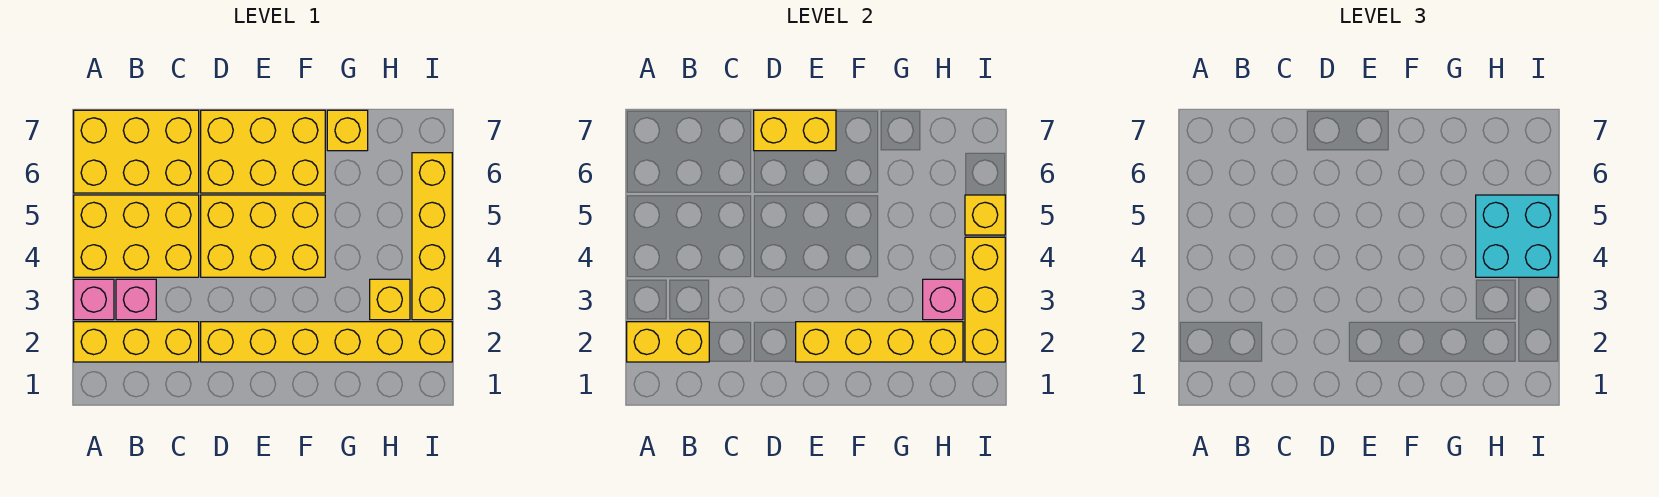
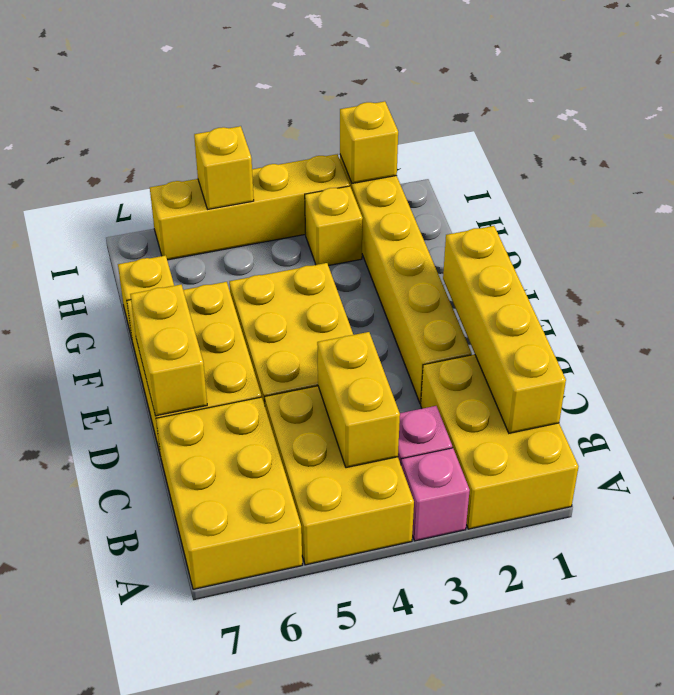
yellow 1x3 brick [74,322,199,362] -> yellow 2x3 brick [421,354,579,529]
yellow 1x2 brick [627,322,709,362] -> yellow 1x2 brick moved to [317,332,400,468]
yellow 1x4 brick [796,322,963,362] -> yellow 1x4 brick moved to [443,226,566,433]
pink 1x1 brick [923,279,963,320] -> none
cyan 2x2 brick [1476,195,1558,277] -> none
yellow 1x3 brick [965,237,1005,362] -> yellow 1x1 brick [340,101,398,183]

